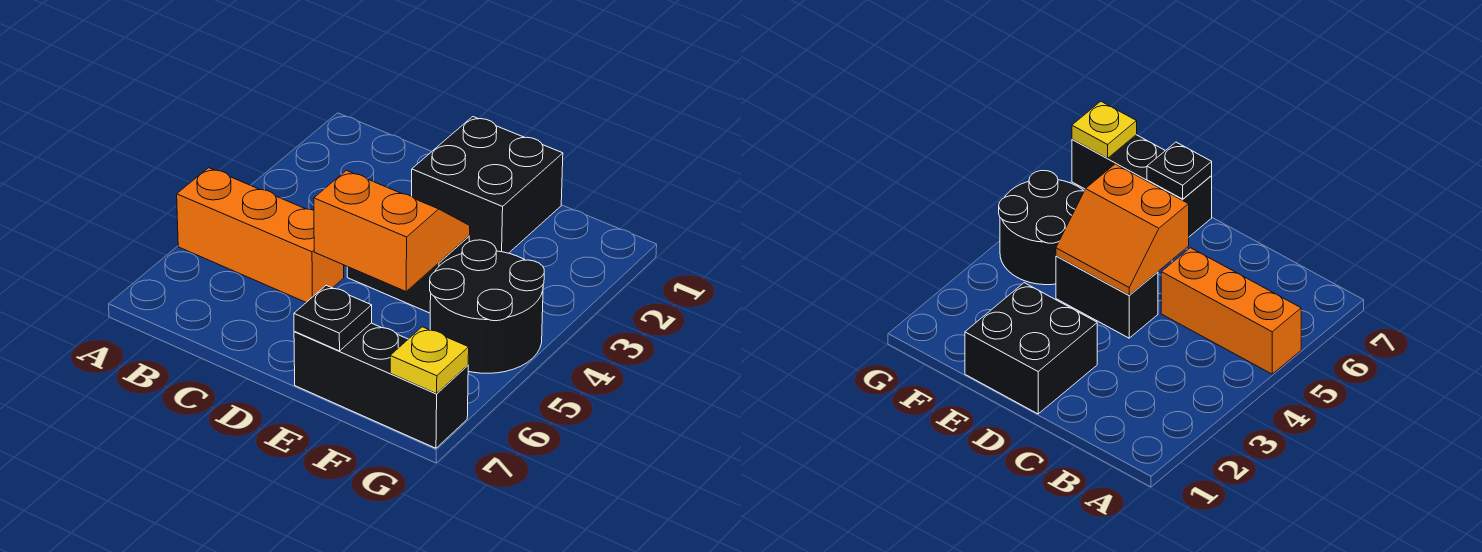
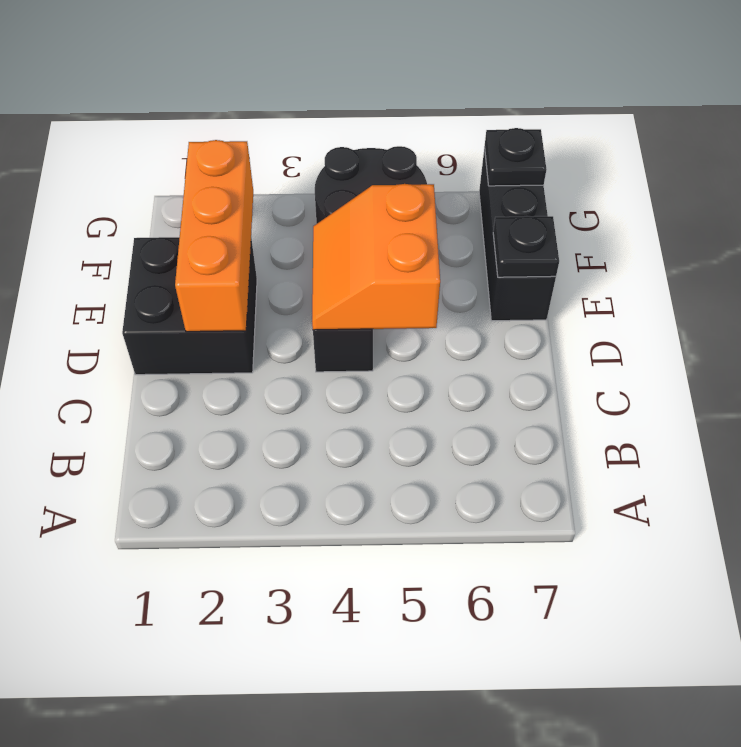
orange 1x3 brick [177,168,344,302] -> orange 1x3 brick moved to [175,140,253,332]
yellow 1x1 plate [390,327,469,394] -> black 1x1 plate [485,128,546,186]

